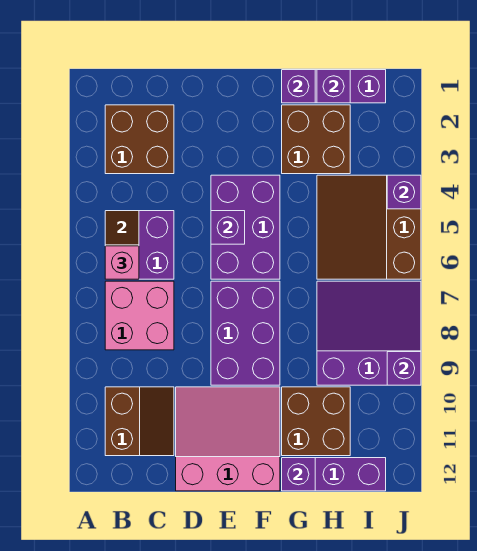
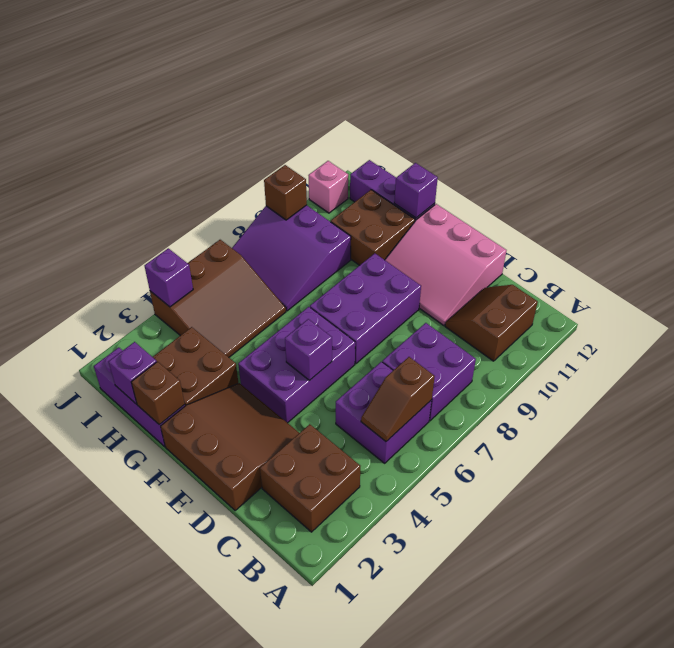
pink 1x1 brick [105,246,139,279] -> pink 1x1 brick moved to [308,161,348,213]
pink 2x2 brick [105,281,174,350] -> purple 2x2 brick [382,323,476,421]
none -> brown 3x3 slope [161,383,299,511]
purple 1x1 brick [282,70,315,103] -> brown 1x1 brick [131,362,185,425]
purple 1x1 brick [387,352,421,385] -> brown 1x1 brick [264,165,307,220]

